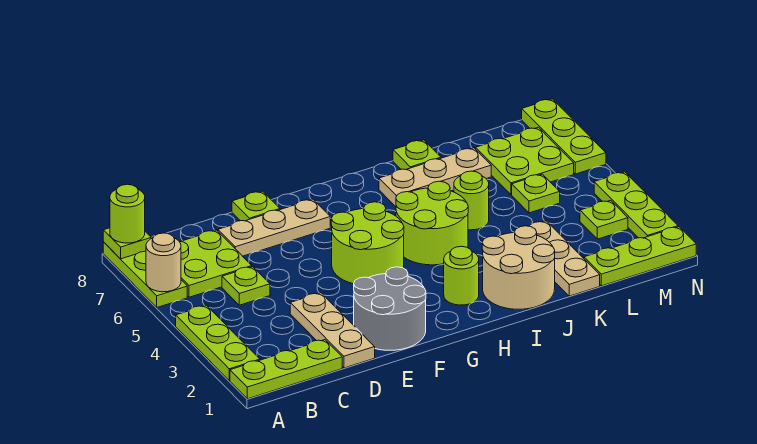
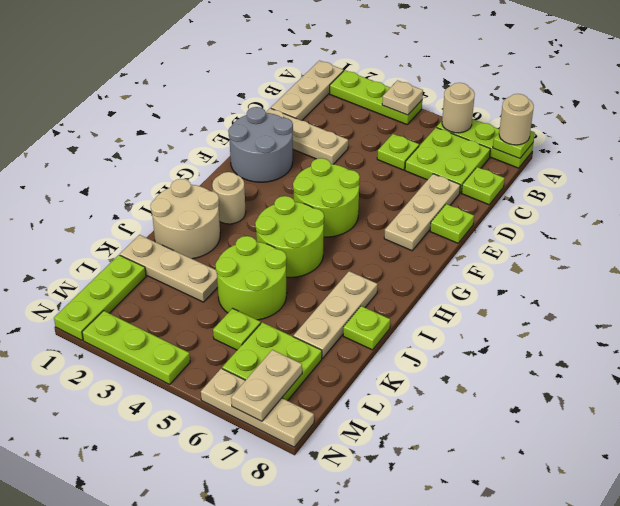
lime 1x3 plate [230,340,342,399] -> tan 1x3 plate [271,61,344,121]
none -> tan 1x1 plate [382,80,423,115]
lime 1x1 round brick [110,184,145,243] -> tan 1x1 round brick [499,94,534,145]
lime 1x1 round brick [444,246,479,305] -> tan 1x1 round brick [212,172,246,224]
lime 1x1 round brick [454,171,489,230] -> lime 2x2 round brick [215,236,287,320]
lime 1x1 plate [580,200,628,239] -> lime 1x1 plate moved to [462,167,505,205]
none -> tan 1x2 plate [231,350,302,421]
lime 1x3 plate [522,99,606,174] -> tan 1x3 plate [201,368,314,447]

